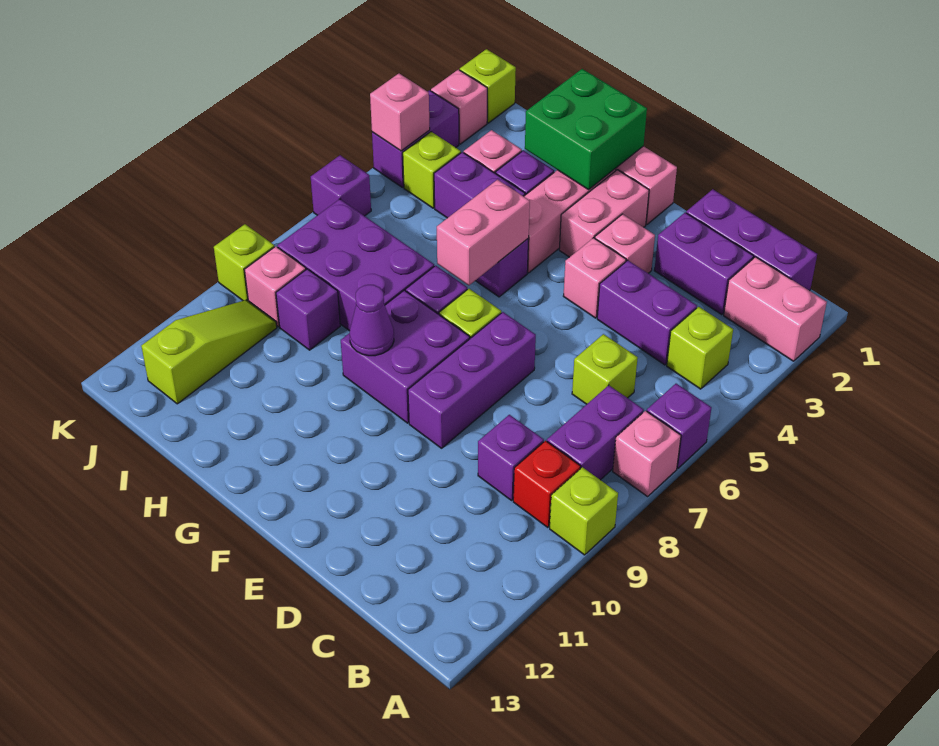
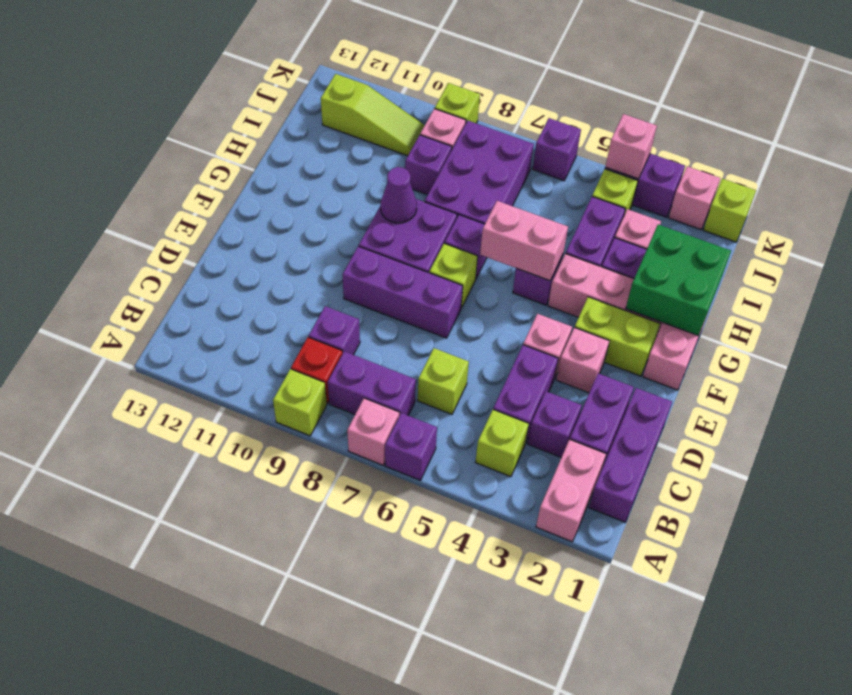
none -> purple 1x1 brick [528,391,582,457]
pink 1x2 brick [559,170,649,257] -> lime 1x2 brick [575,297,660,376]

